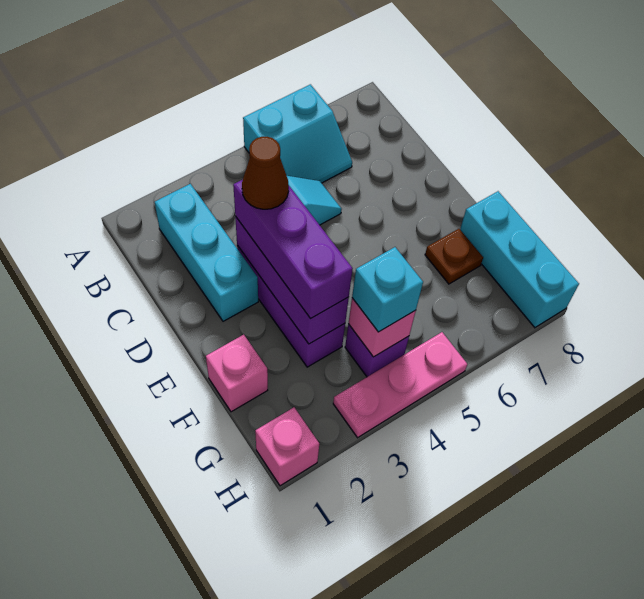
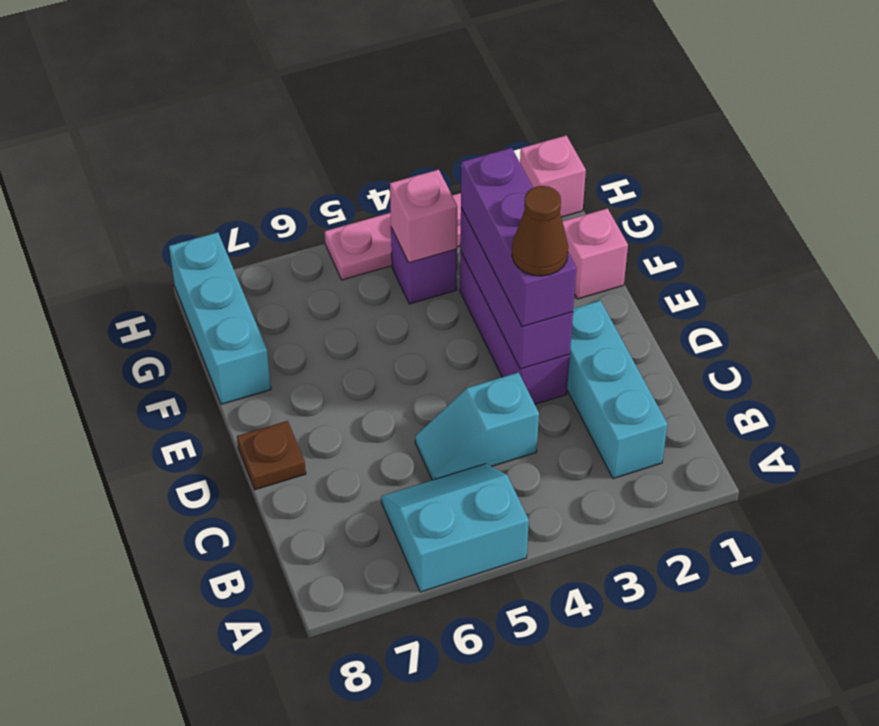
brown 1x1 plate [425,229,483,284] -> brown 1x1 plate moved to [237,421,306,490]
cyan 1x1 brick [352,247,423,332] -> none

